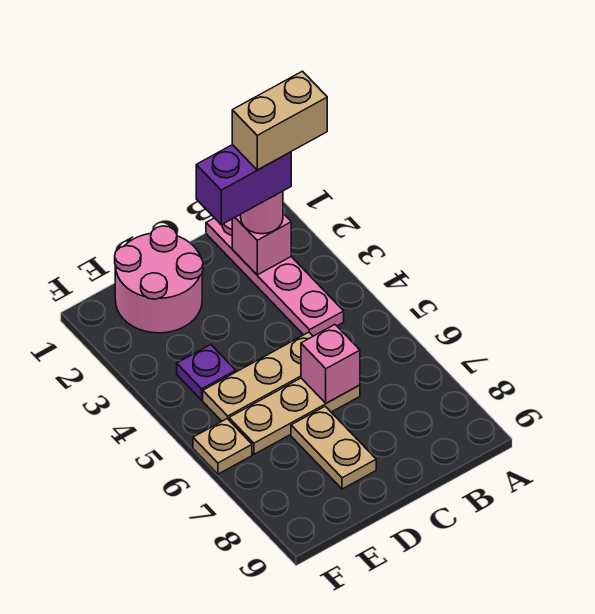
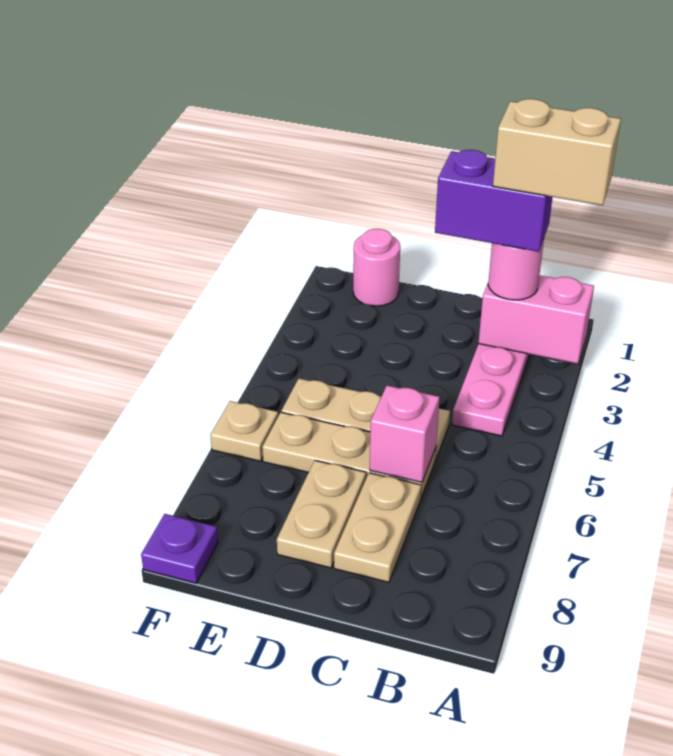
pink 1x1 brick [232,213,291,275] -> pink 1x2 brick [478,275,594,364]
none -> tan 1x2 plate [334,473,421,582]
pink 2x2 round brick [115,226,203,333] -> pink 1x1 round brick [353,229,400,306]
purple 1x1 plate [177,345,236,400] -> purple 1x1 plate moved to [141,514,218,583]

